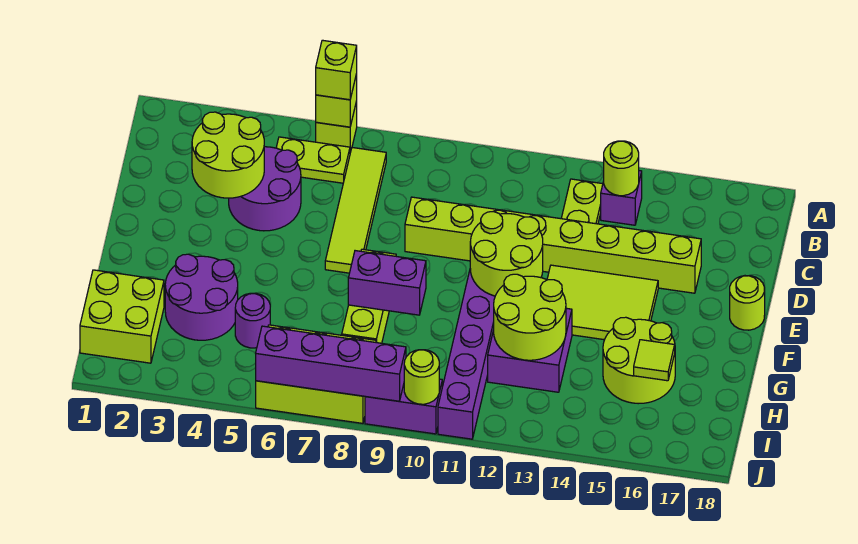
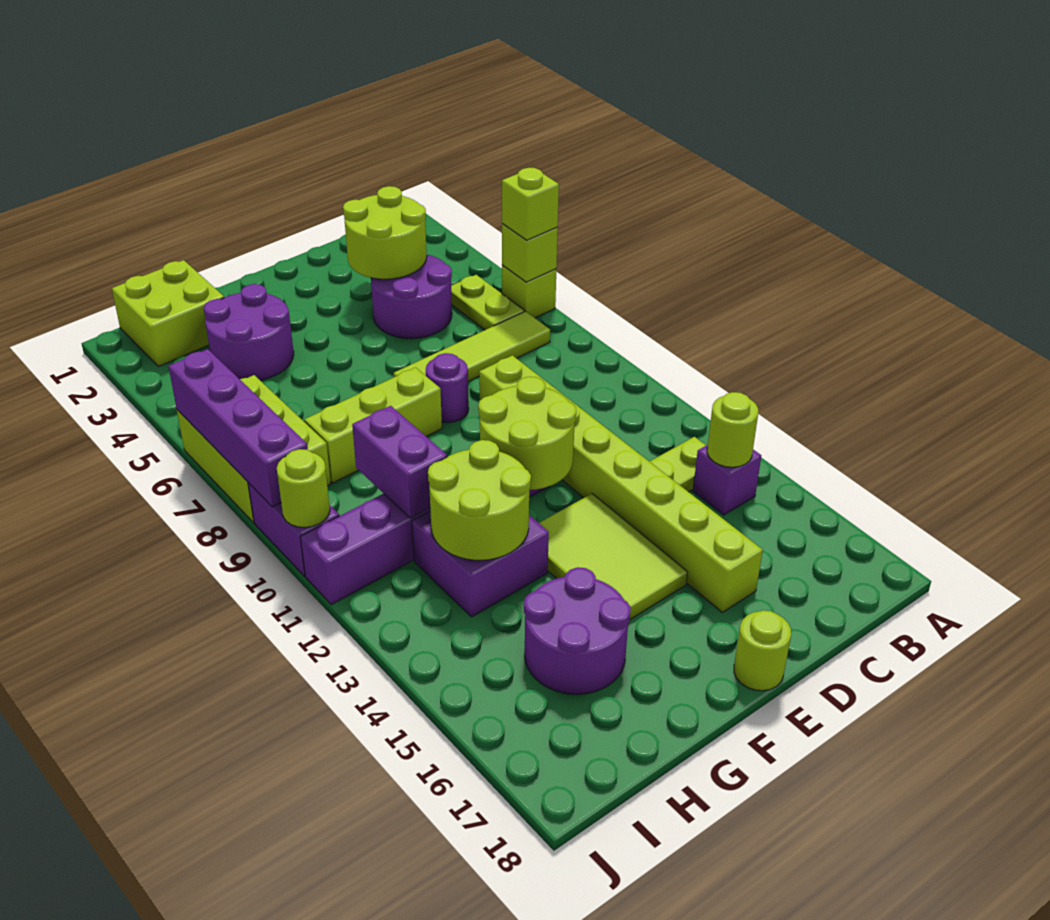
purple 1x2 brick [348,251,426,315] -> purple 1x2 brick moved to [352,406,447,518]
lime 2x2 round brick [603,317,675,404] -> purple 2x2 round brick [524,567,631,694]
purple 1x1 round brick [235,293,270,348] -> purple 1x1 round brick moved to [426,353,469,423]
lime 1x1 tile [634,340,675,381] -> none

